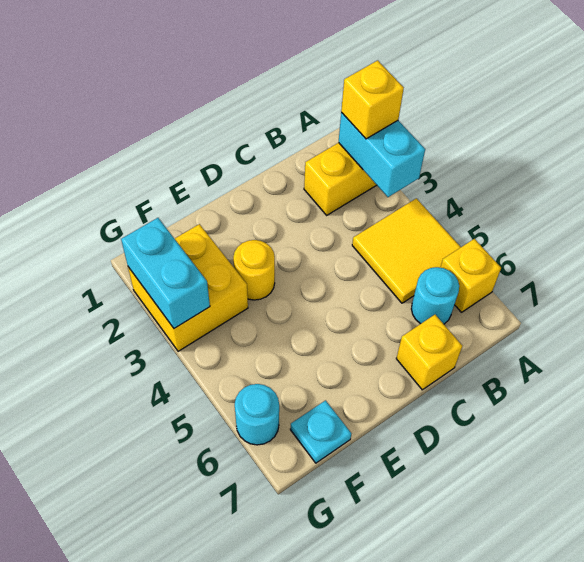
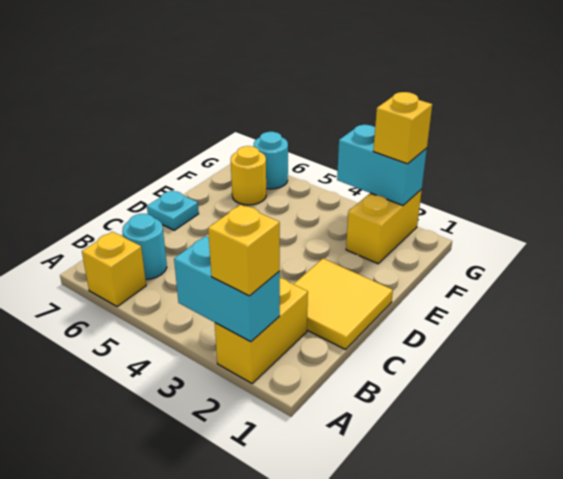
yellow 2x2 tile [352,198,461,303] -> yellow 2x2 tile moved to [294,258,393,350]
yellow 1x1 brick [396,315,462,390] -> yellow 1x1 brick moved to [373,92,432,164]
yellow 1x1 round brick [233,240,275,300] -> yellow 1x1 round brick moved to [231,146,266,205]
yellow 2x2 brick [128,224,248,351] -> yellow 1x2 brick [346,189,422,264]
cyan 1x1 plate [290,400,351,463] -> cyan 1x1 plate moved to [147,190,199,230]

